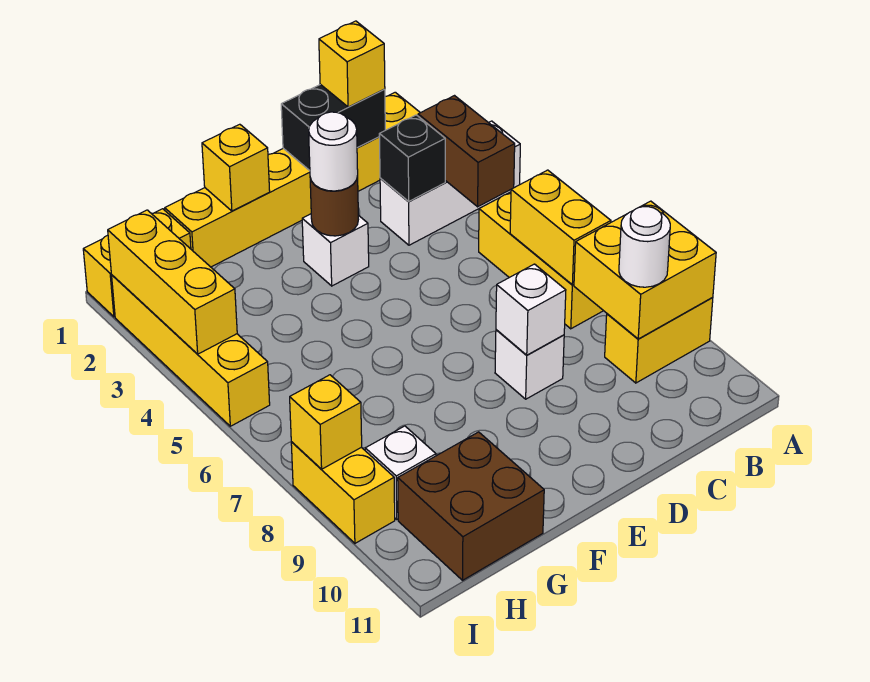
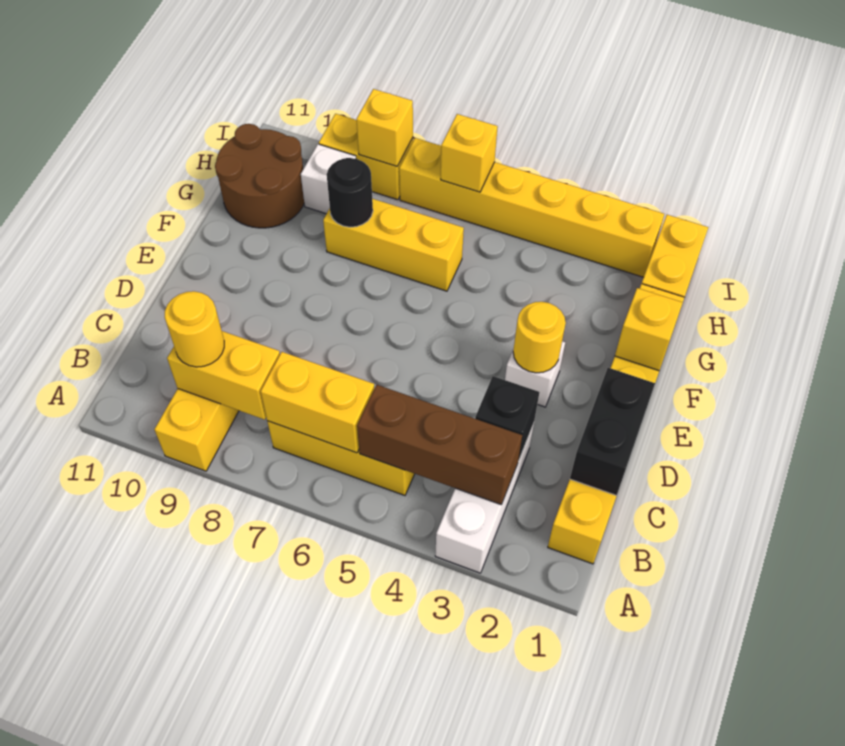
yellow 2x2 brick [574,201,716,339] -> yellow 1x2 brick [167,331,280,420]
brown 1x2 brick [418,96,515,207] -> brown 1x3 brick [357,385,522,504]
white 1x1 round brick [619,207,670,287] -> yellow 1x1 round brick [165,291,224,367]
yellow 1x1 brick [319,21,385,107] -> yellow 1x1 brick moved to [441,114,498,192]
white 1x1 brick [495,330,564,399] -> none
white 1x1 brick [496,264,566,355] -> none
brown 1x1 round brick [310,176,358,236] -> yellow 1x1 round brick [513,302,566,373]
white 1x1 round brick [309,112,358,191] -> none
none -> black 1x1 round brick [327,158,373,227]
brown 2x2 brick [398,432,544,580] -> brown 2x2 round brick [215,124,304,228]
yellow 1x4 brick [112,275,270,426] -> yellow 1x6 brick [399,138,664,277]
yellow 1x3 brick [108,210,237,354] -> yellow 1x3 brick moved to [323,199,464,291]

